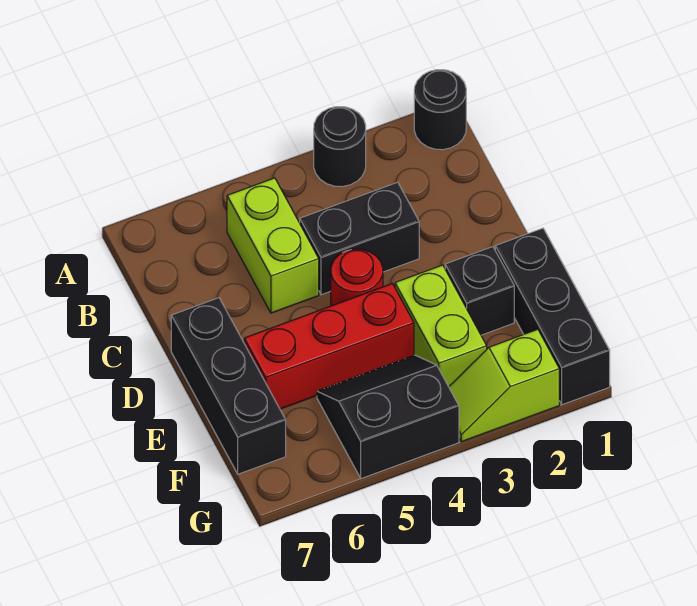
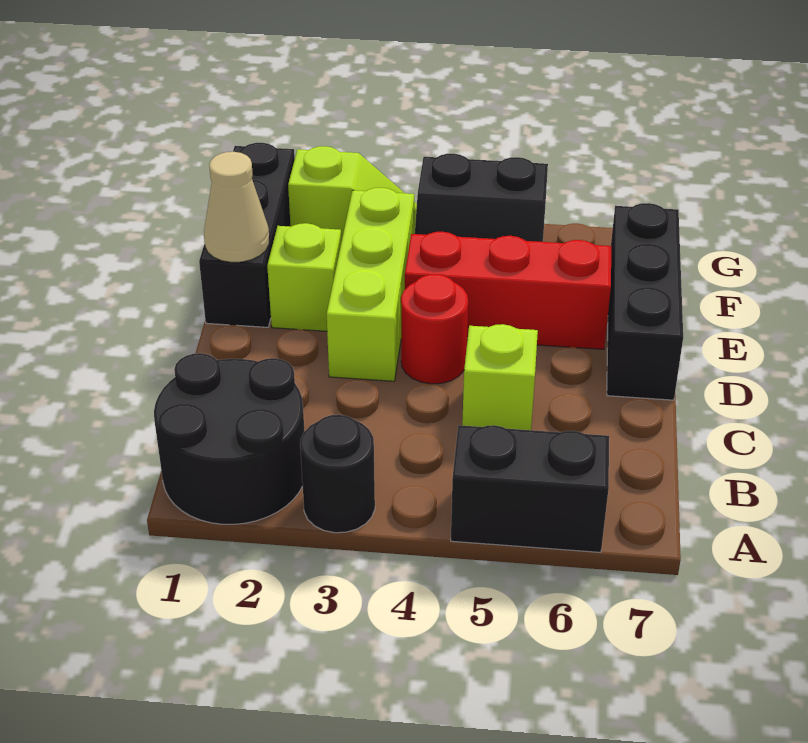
black 1x1 round brick [414,70,466,150] -> black 2x2 round brick [154,353,305,524]
lime 1x2 brick [227,178,319,313] -> lime 1x1 brick [462,324,538,430]
black 1x2 brick [300,182,419,295] -> black 1x2 brick moved to [451,425,609,552]
none -> tan 1x1 cone [204,152,269,262]
black 1x1 brick [445,247,514,335] -> lime 1x1 brick [267,223,341,331]
lime 1x2 brick [395,265,487,387] -> lime 1x3 brick [327,188,414,381]

